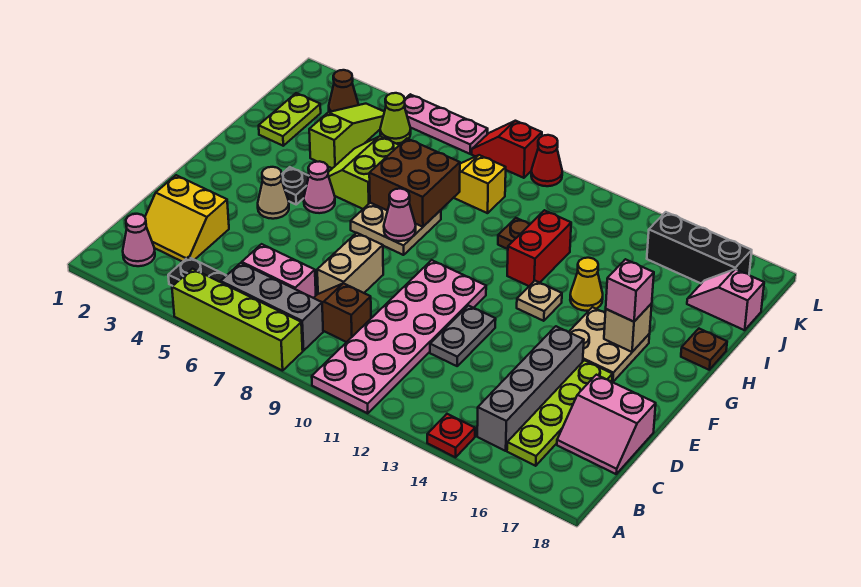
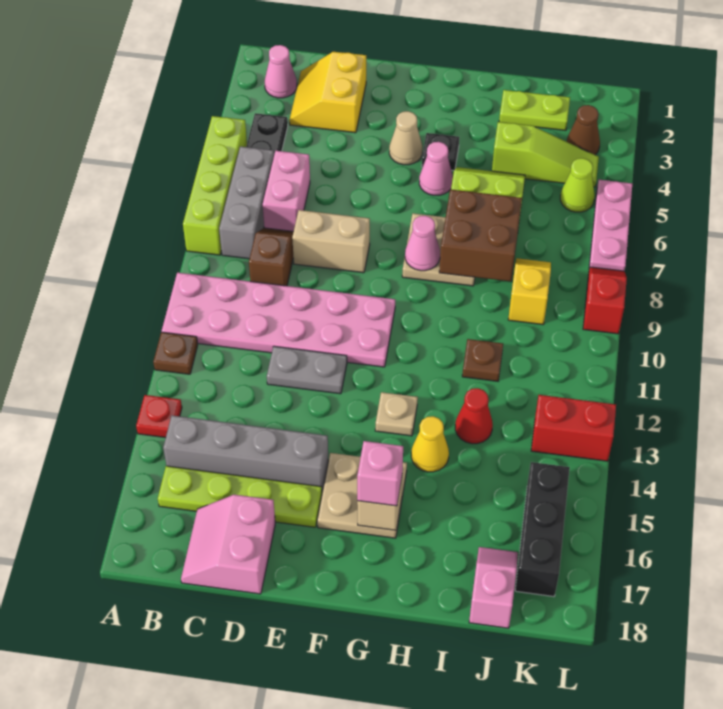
red 1x2 brick [507,210,571,286] -> red 1x2 brick moved to [531,395,616,461]
brown 1x1 plate [681,329,727,370] -> brown 1x1 plate moved to [153,332,198,374]
red 1x1 cone [531,135,562,186] -> red 1x1 cone moved to [455,388,493,444]

